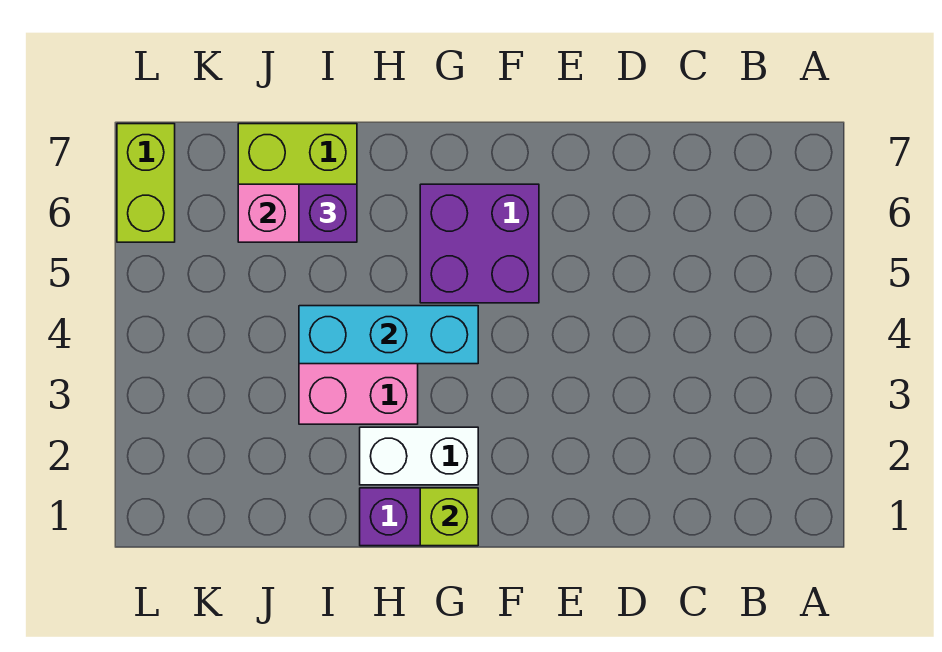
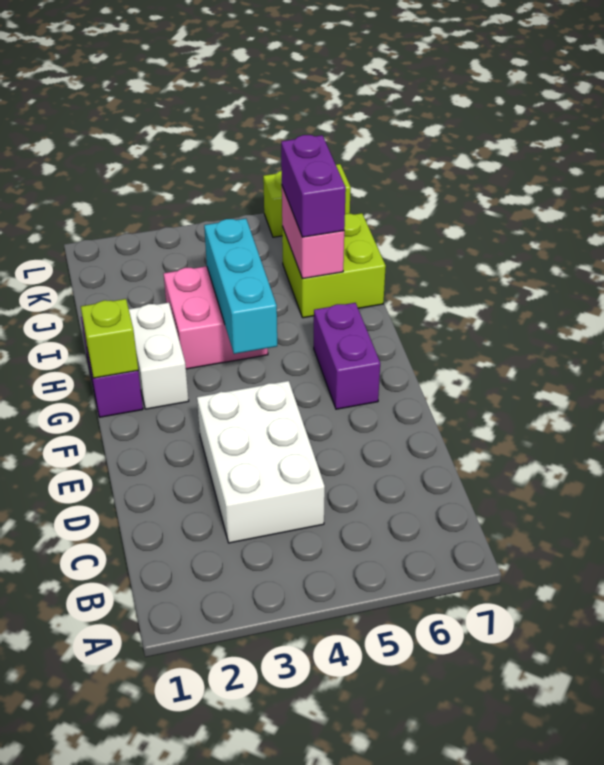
none -> white 2x3 brick [197,381,325,543]
purple 2x2 brick [420,184,539,303] -> purple 1x2 brick [314,303,380,409]
purple 1x1 brick [299,184,357,242] -> purple 1x2 brick [281,135,346,237]

